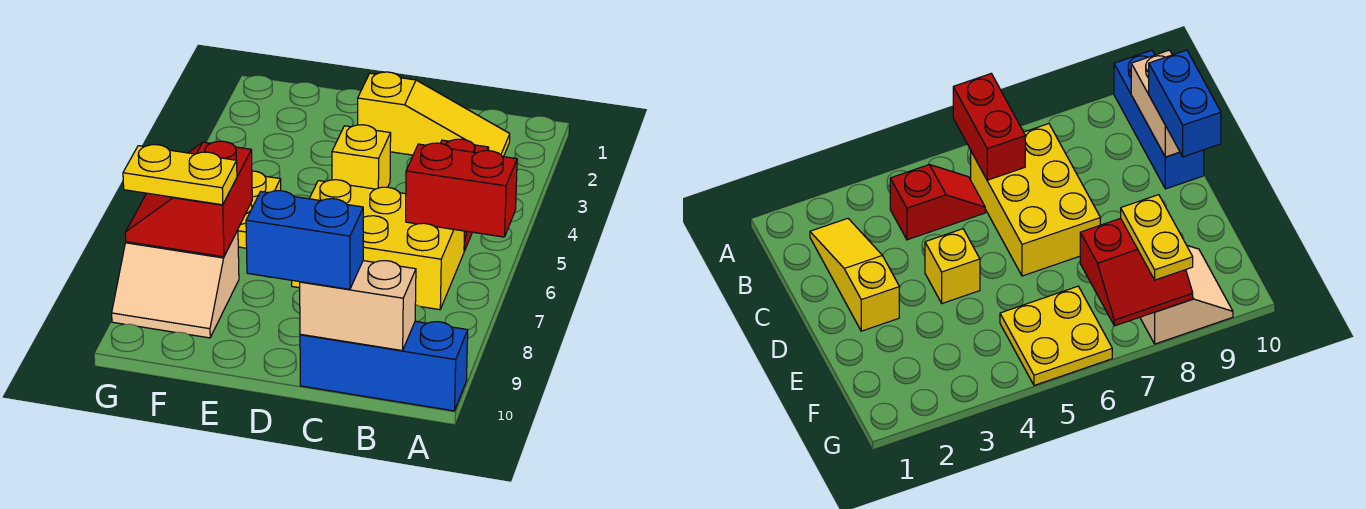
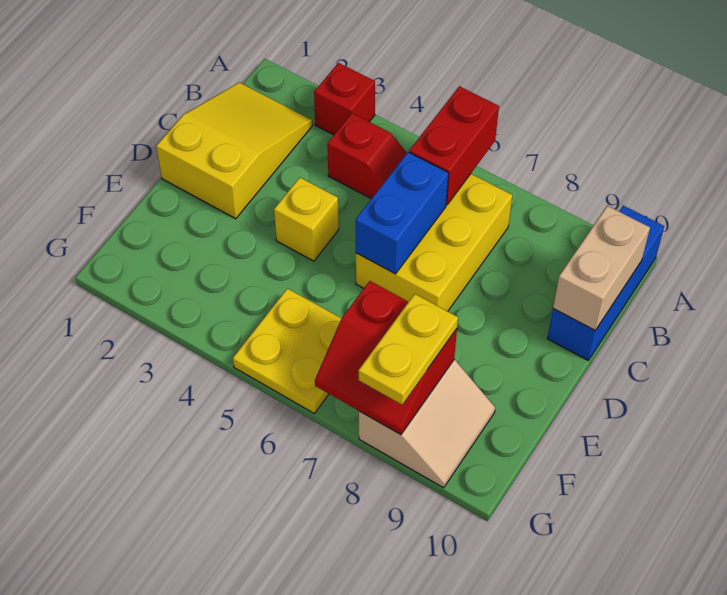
none -> red 1x1 brick [314,63,375,135]
yellow 1x3 slope [358,72,510,157] -> yellow 2x3 slope [156,82,312,219]
blue 1x2 brick [246,191,363,289] -> blue 1x2 brick moved to [356,152,449,274]

